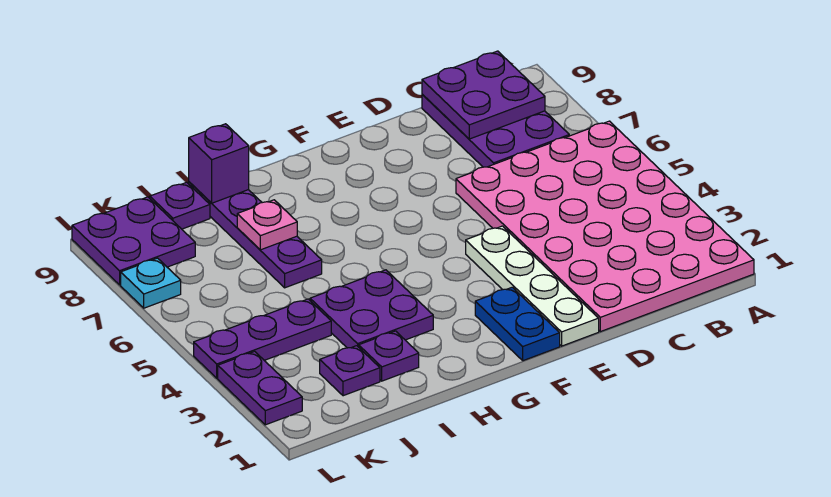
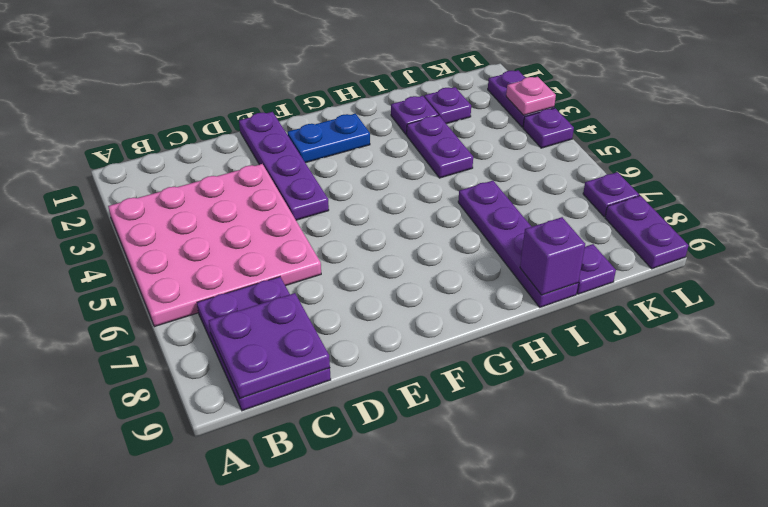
pink 4x6 plate [456,121,754,332] -> pink 4x4 plate [108,164,321,327]
white 1x4 plate [466,226,599,346] -> purple 1x4 plate [239,112,329,220]
blue 1x2 plate [475,287,560,361] -> blue 1x2 plate turned to [287,114,370,163]
purple 2x2 plate [310,270,433,348] -> purple 1x2 plate [407,115,473,178]
pink 1x1 plate [237,200,297,250] -> pink 1x1 plate moved to [506,77,556,115]
purple 1x3 plate [194,299,331,378] -> purple 1x1 plate [523,108,574,148]
purple 2x2 plate [72,197,195,285] -> purple 1x2 plate [605,196,689,269]
cyan 1x1 plate [121,258,181,308] -> purple 1x1 plate [583,172,639,217]

